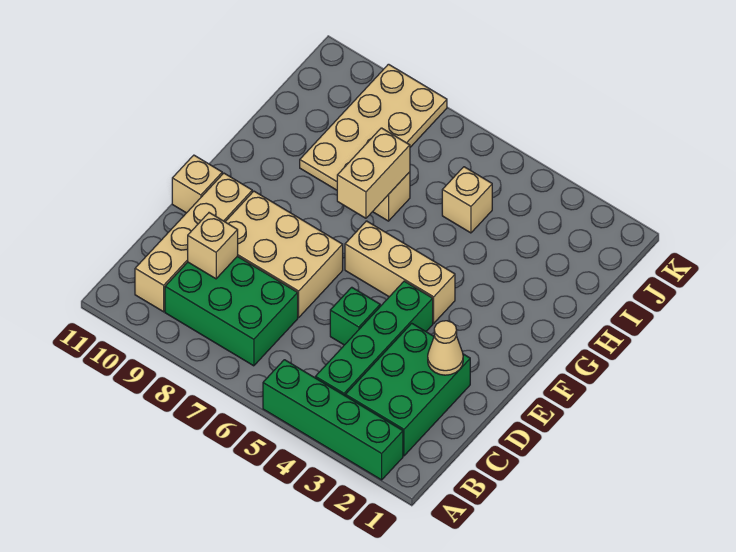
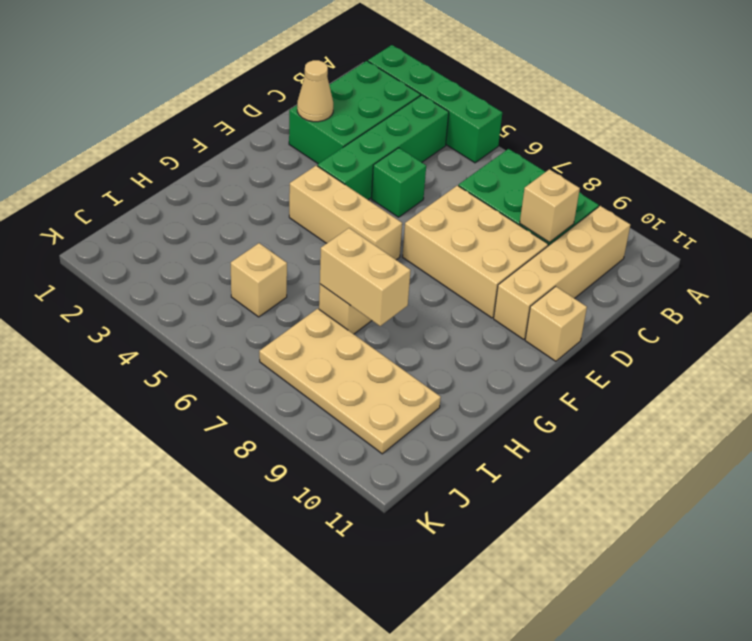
tan 1x2 brick [337,128,410,218] -> tan 1x2 brick turned to [320,228,411,326]
tan 2x4 plate [300,64,447,190] -> tan 2x4 plate turned to [259,309,441,454]

